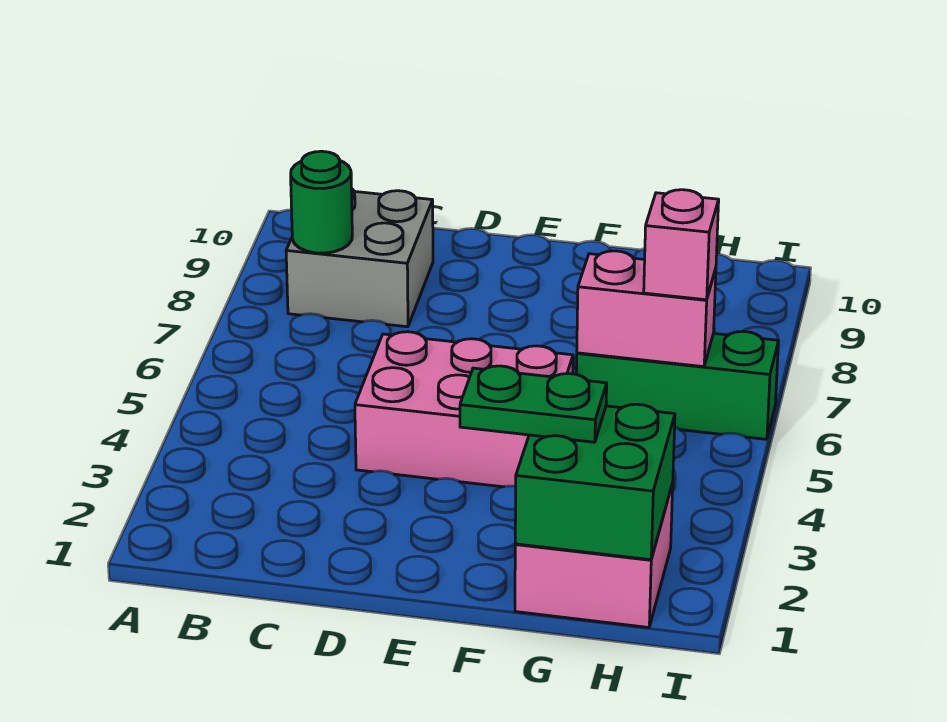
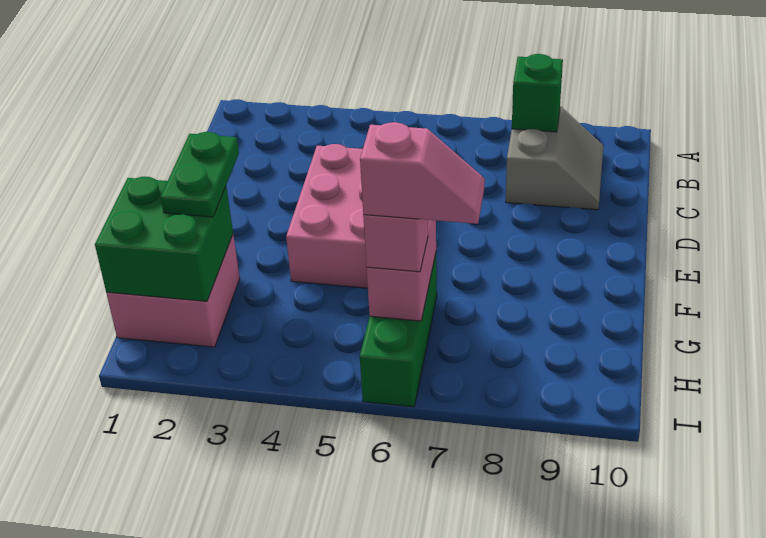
grey 2x2 brick [286,189,433,327] -> grey 2x2 slope [506,106,603,210]
green 1x1 round brick [291,151,352,253] -> green 1x1 brick [512,54,563,132]
none -> pink 1x2 slope [360,122,485,224]

